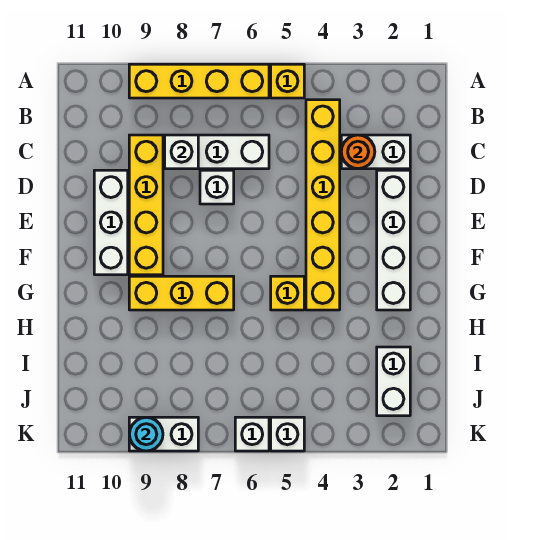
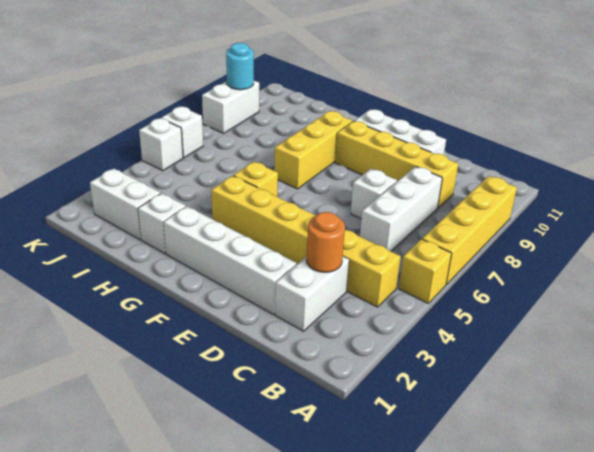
white 1x1 brick [165,135,198,169] -> white 1x1 brick moved to [138,193,186,253]

